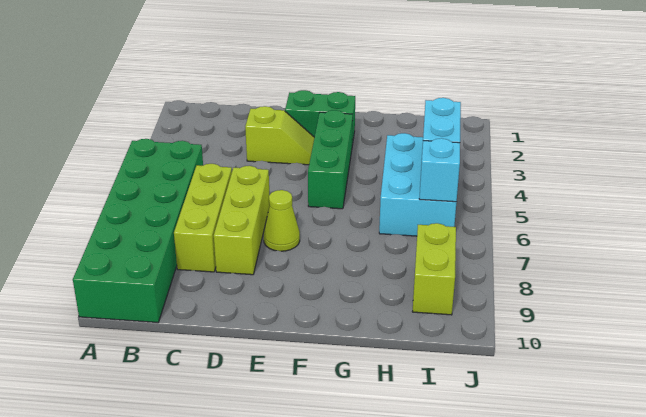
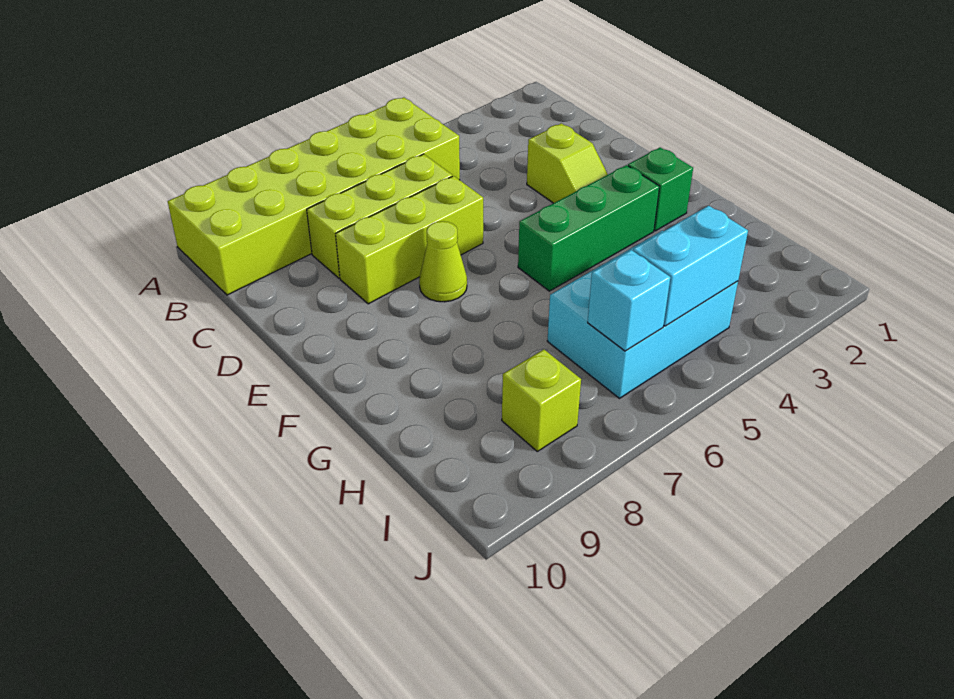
green 2x6 brick [73,139,203,323] -> lime 2x6 brick [168,98,460,295]
green 1x2 brick [285,90,355,145] -> green 1x1 brick [628,147,693,231]
lime 1x2 brick [412,223,456,315] -> lime 1x1 brick [502,350,581,451]

